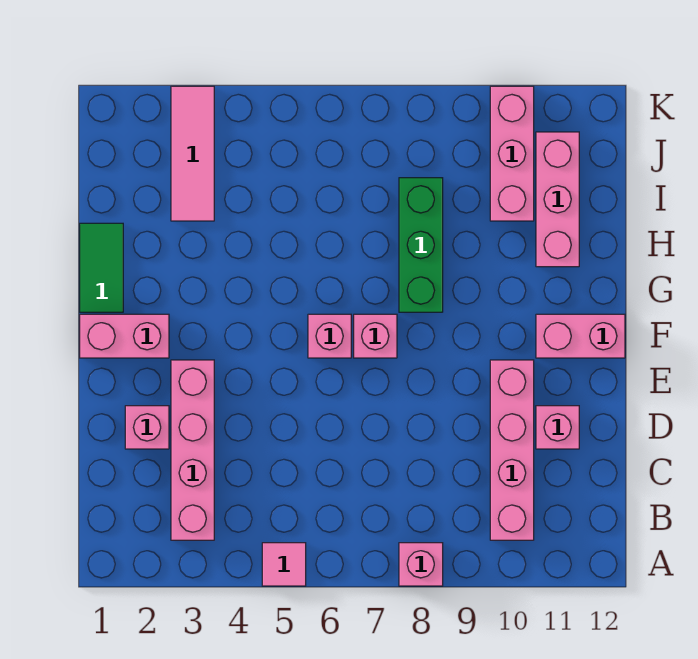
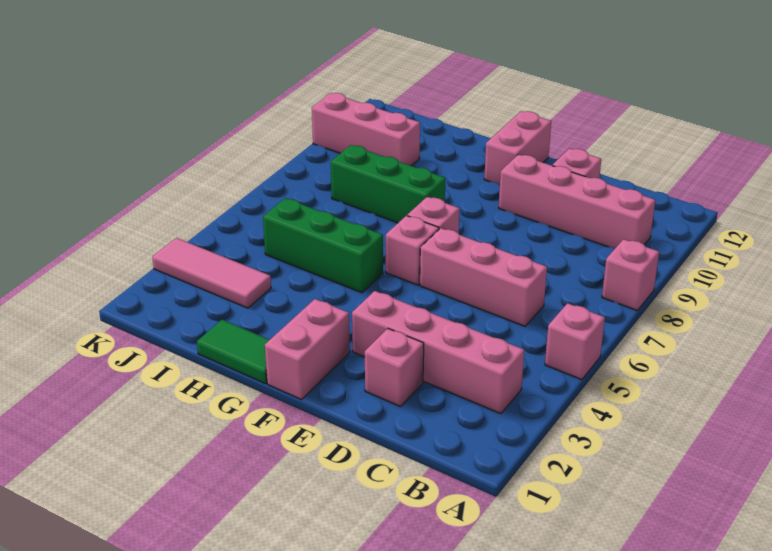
pink 1x1 tile [262,543,306,586] -> pink 1x1 brick [545,303,605,380]
none -> green 1x3 brick [263,198,383,293]
pink 1x3 brick [536,132,579,267] -> pink 1x3 brick moved to [420,228,547,326]

